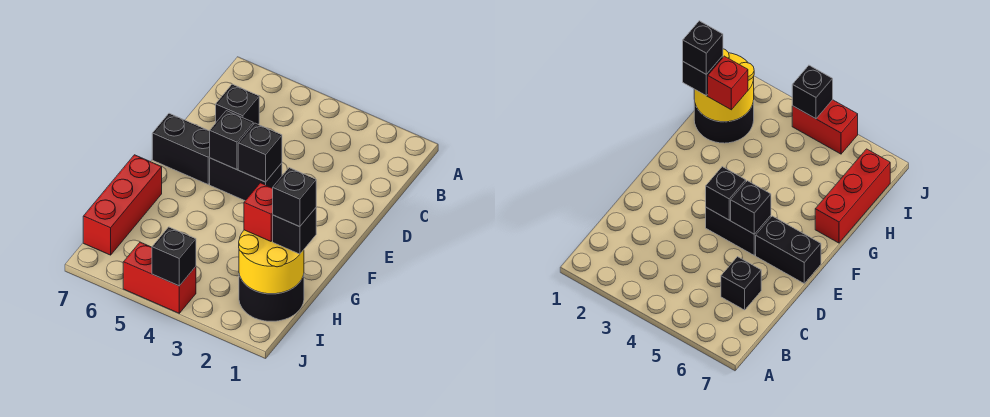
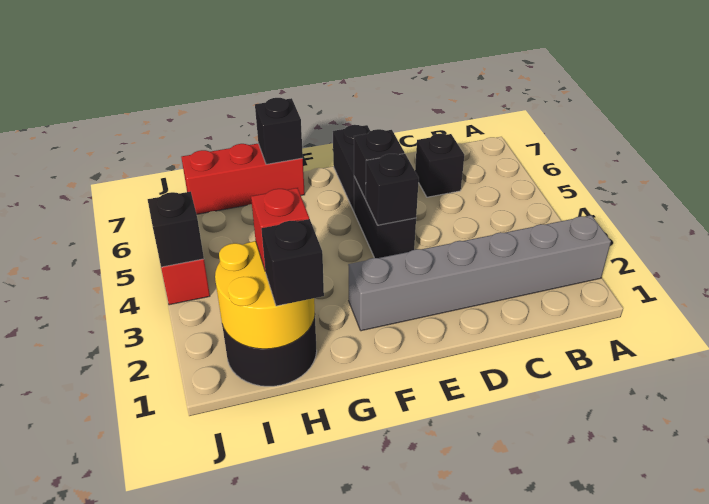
none -> grey 1x6 brick [348,215,611,331]
black 1x1 brick [273,168,316,227] -> black 1x1 brick moved to [255,98,303,164]

